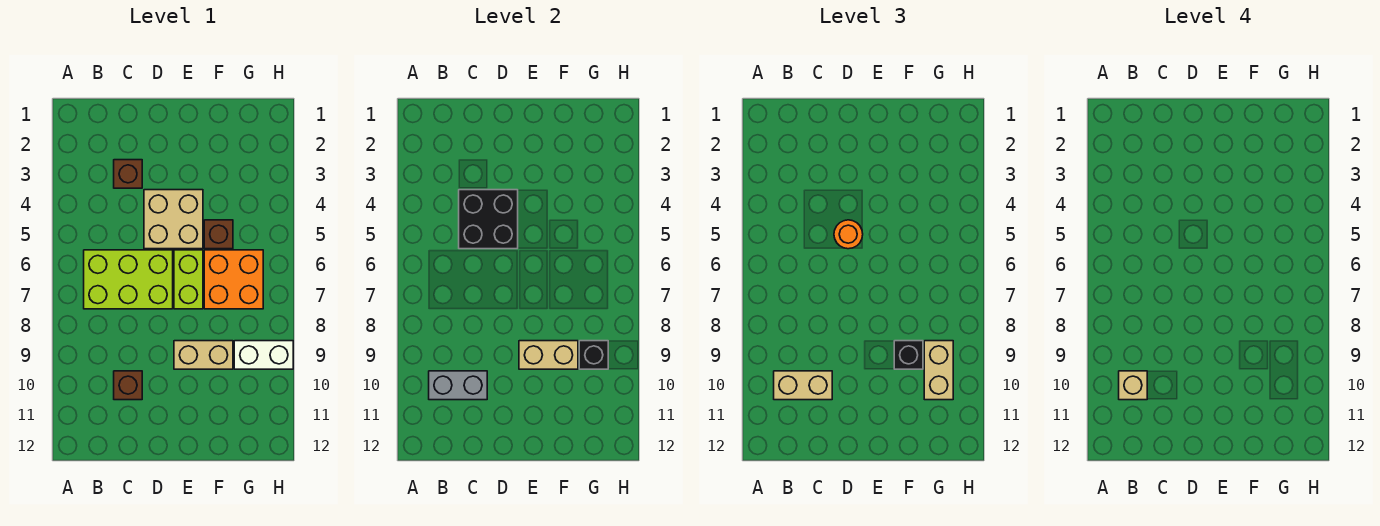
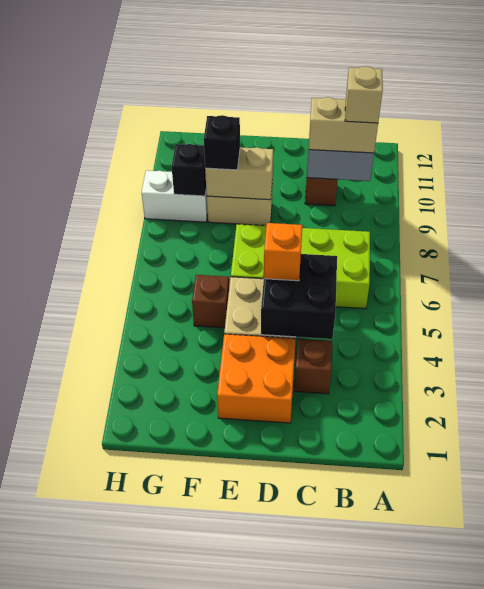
orange 1x1 round brick [834,220,863,249] -> orange 1x1 brick [264,223,303,281]
orange 2x2 brick [204,250,263,309] -> orange 2x2 brick moved to [217,334,296,423]
tan 1x2 brick [924,341,953,400] -> none

